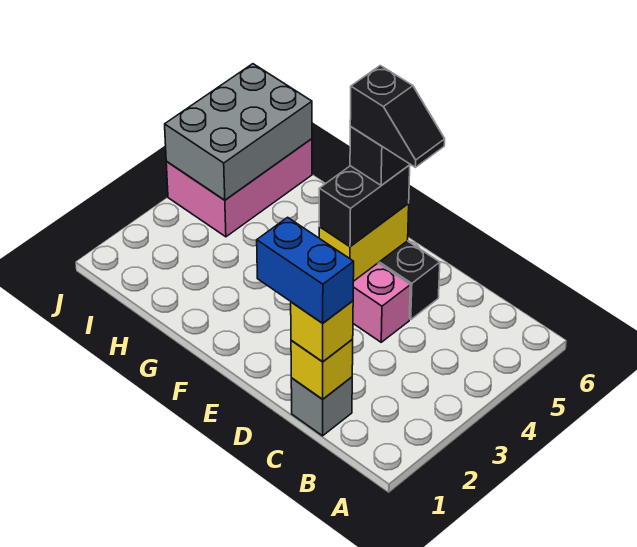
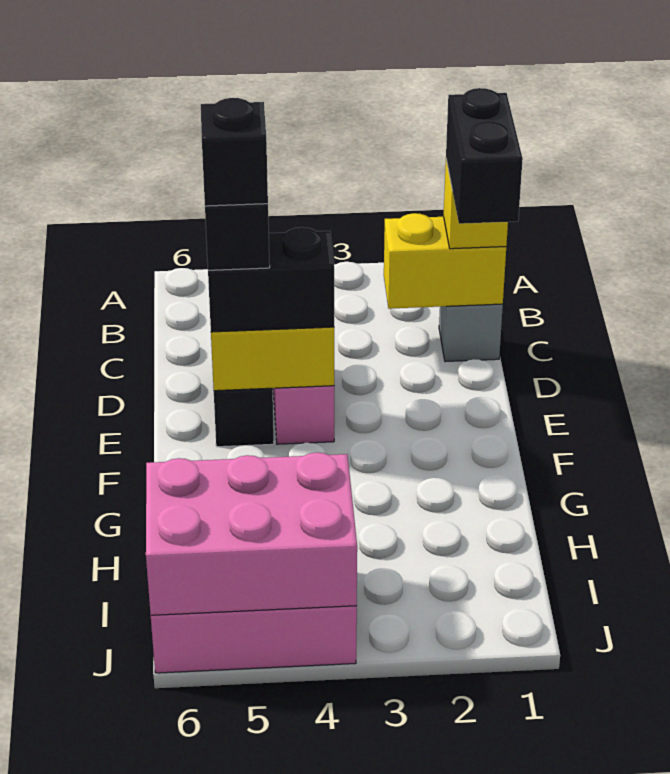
yellow 1x1 brick [291,339,353,399] -> yellow 1x2 brick [384,213,506,309]
blue 1x2 brick [257,217,354,323] -> black 1x2 brick [446,88,523,224]
grey 2x3 brick [165,64,312,200] -> pink 2x3 brick [146,453,357,615]

